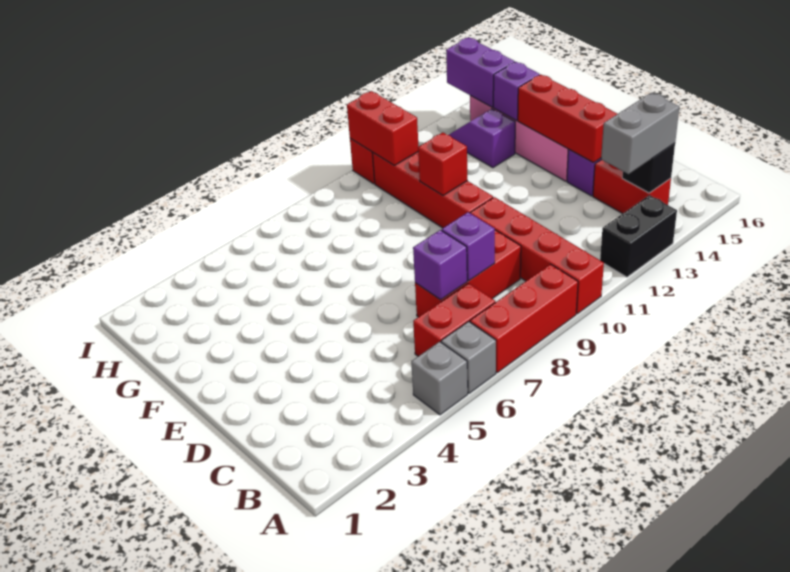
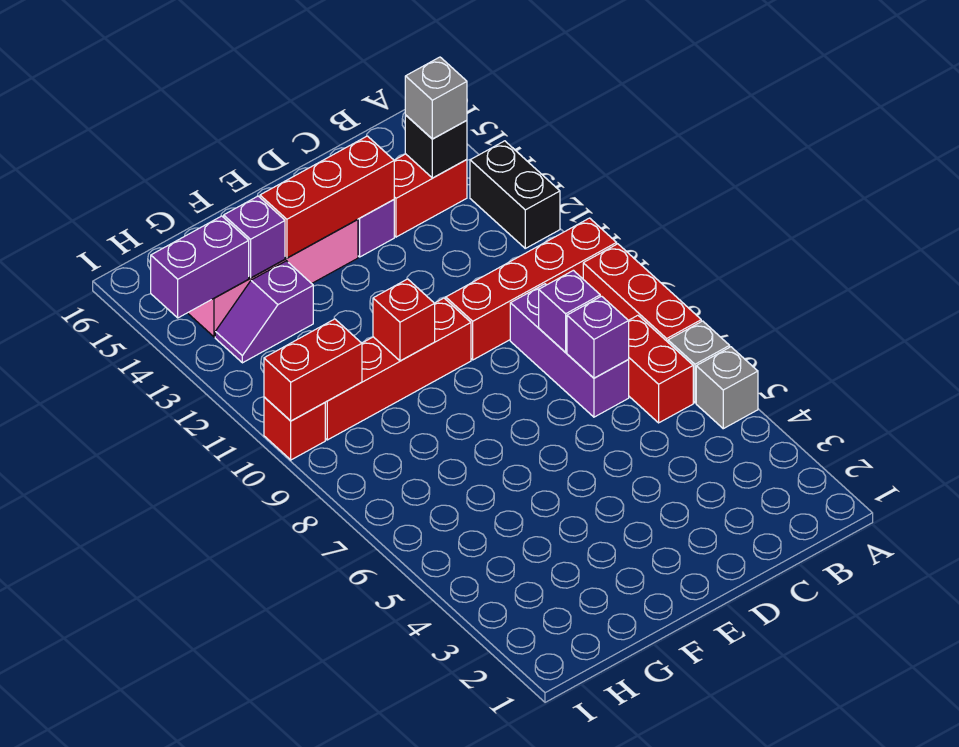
grey 1x2 brick [601,93,679,174] -> grey 1x1 brick [405,57,467,139]
red 1x3 brick [415,230,521,317] -> purple 1x3 brick [510,284,629,417]

